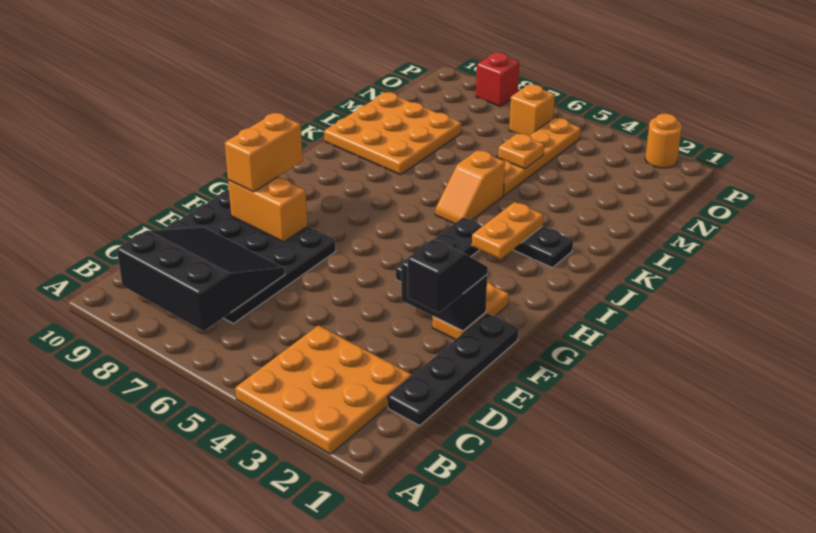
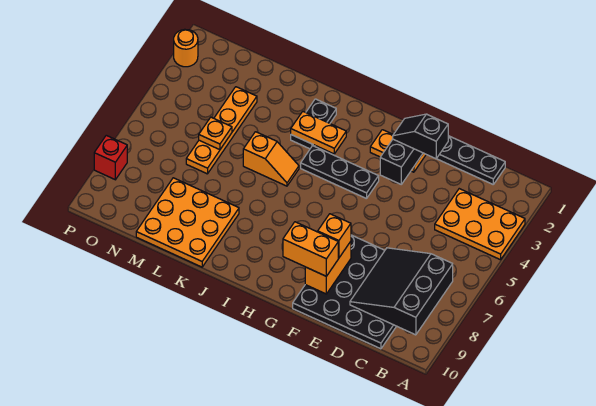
orange 3x3 plate [235,325,412,454] -> orange 2x3 plate [435,189,525,260]
orange 1x4 plate [501,118,581,195] -> orange 1x4 plate turned to [186,87,257,174]
orange 1x1 brick [509,84,555,136] -> orange 1x1 brick moved to [318,214,351,258]

